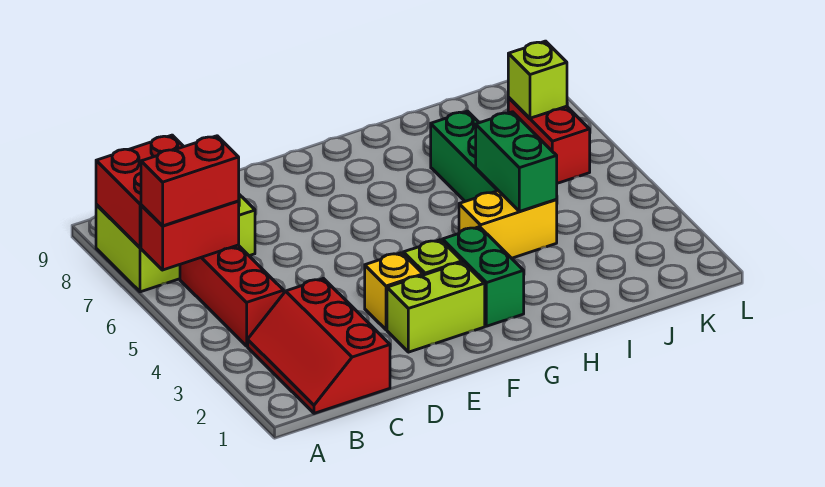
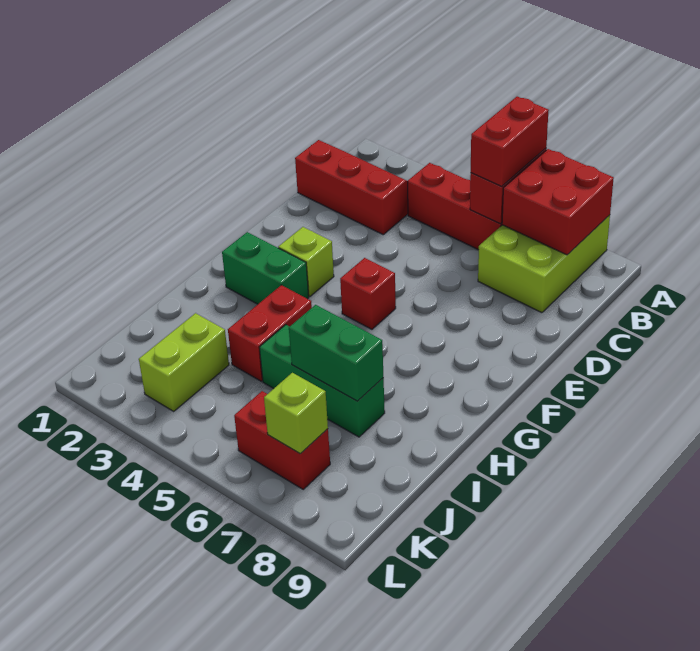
lime 1x2 brick [387,262,485,352] -> lime 1x2 brick moved to [139,313,229,411]
yellow 1x1 brick [365,253,423,330] -> none
none -> red 1x1 brick [340,258,396,329]
yellow 1x2 brick [459,191,557,258] -> red 1x2 brick [228,285,312,381]
green 1x2 brick [476,112,557,211] -> green 1x2 brick moved to [289,305,383,401]

